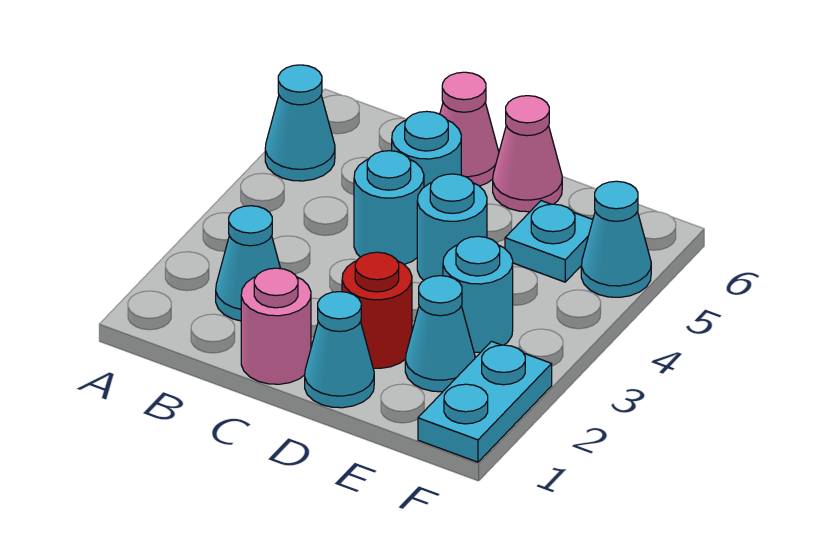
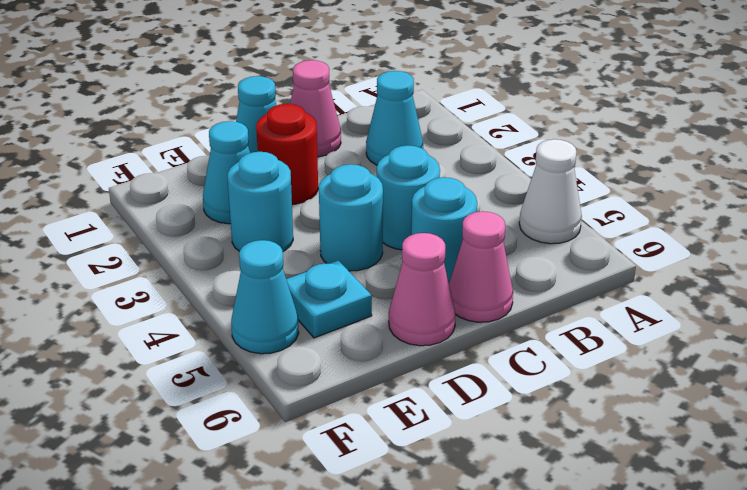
cyan 1x1 cone [265,65,335,181] -> white 1x1 cone [519,139,582,244]
pink 1x1 round brick [241,268,311,384] -> pink 1x1 cone [290,60,341,157]
cyan 1x2 plate [418,341,552,462] -> none

